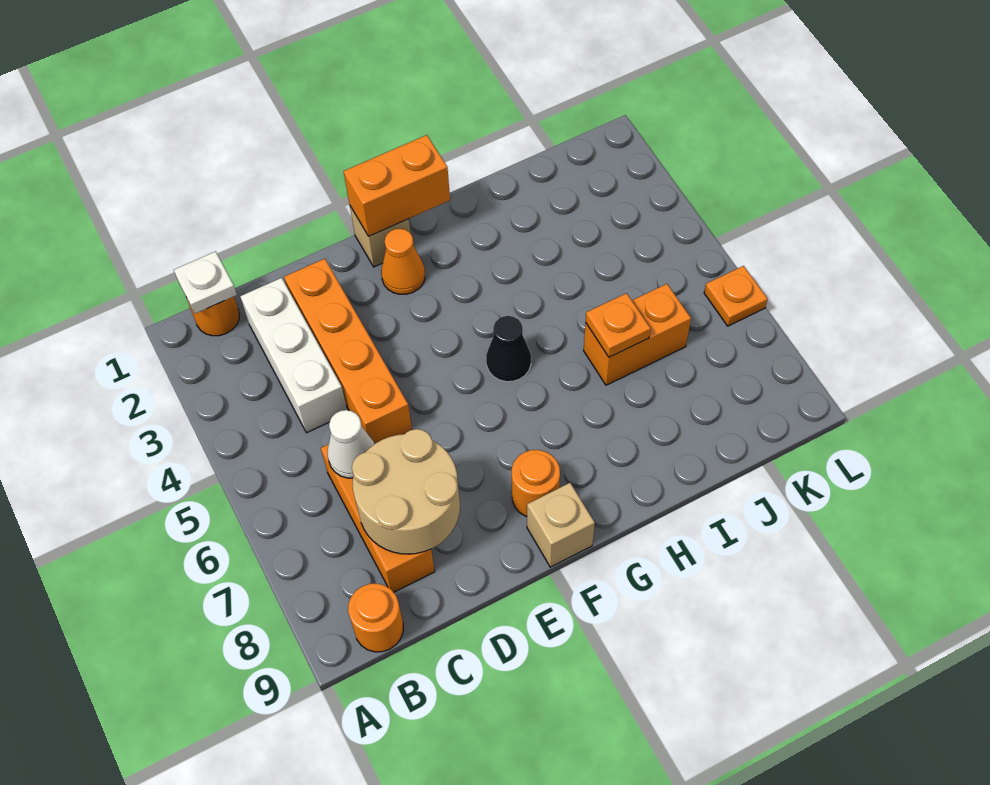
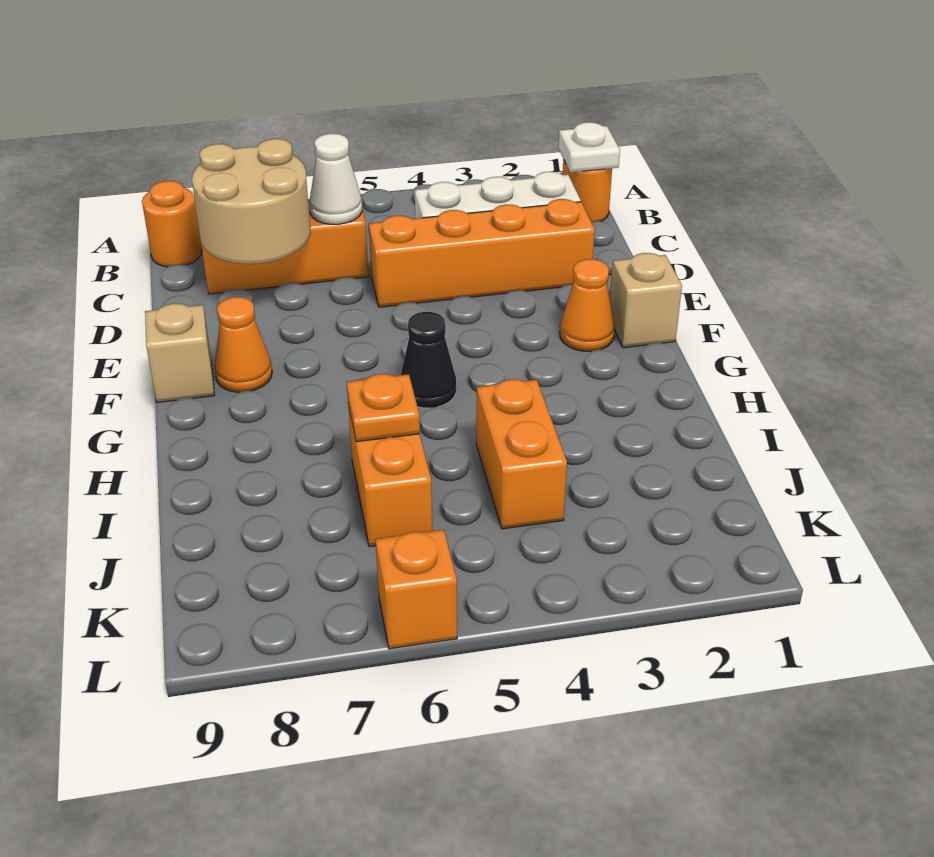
orange 1x2 brick [344,135,450,236] -> orange 1x2 brick moved to [476,379,567,529]
orange 1x1 round brick [512,450,560,516] -> orange 1x1 cone [215,297,272,392]
orange 1x1 plate [704,266,768,326] -> orange 1x1 brick [375,530,457,649]

